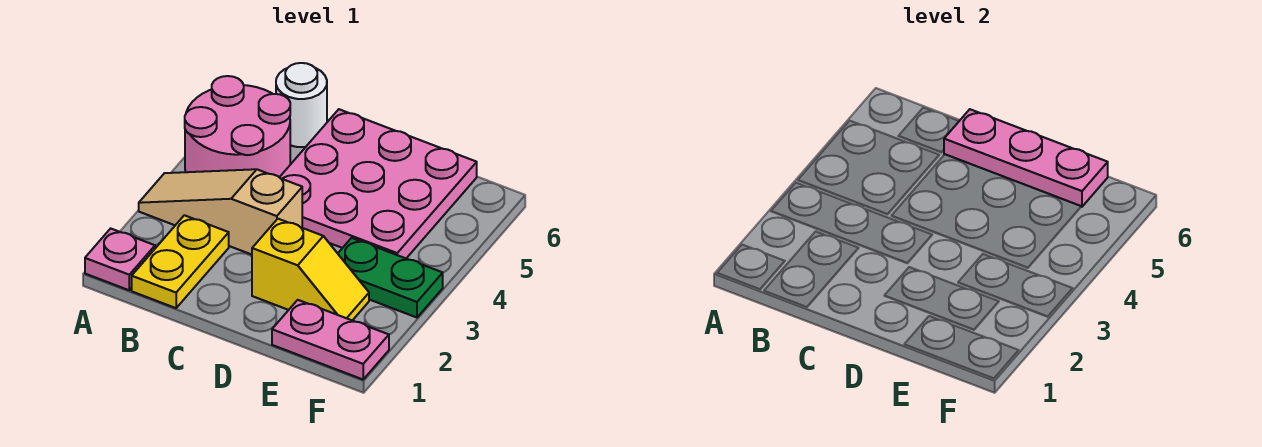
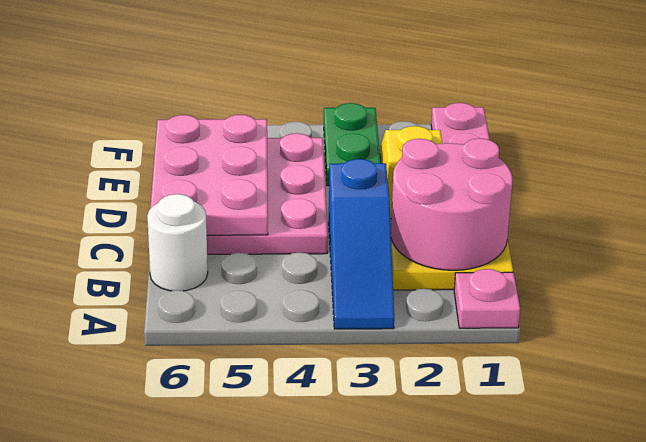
tan 1x3 slope [139,169,302,255] -> blue 1x3 slope [329,159,394,329]
pink 2x2 round brick [185,76,290,177] -> pink 2x2 round brick moved to [391,138,513,270]
pink 1x3 plate [944,109,1108,207] -> pink 2x3 plate [150,115,268,235]

